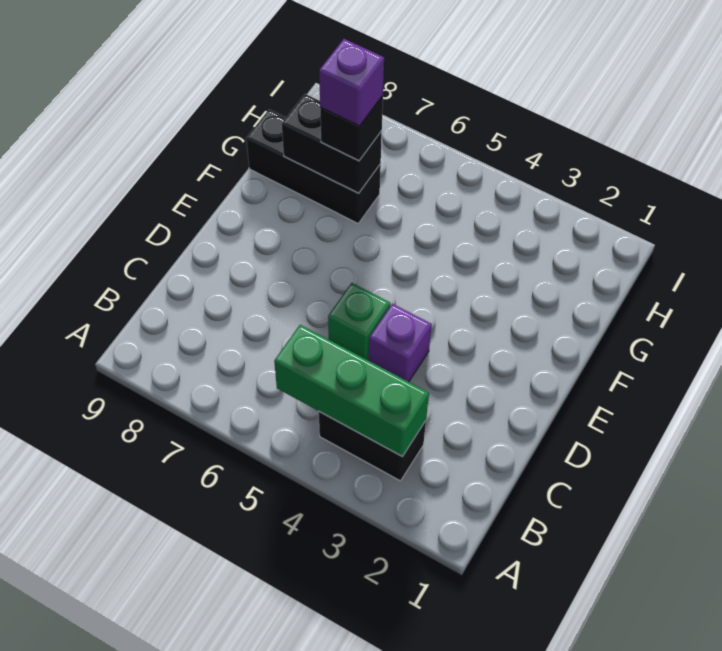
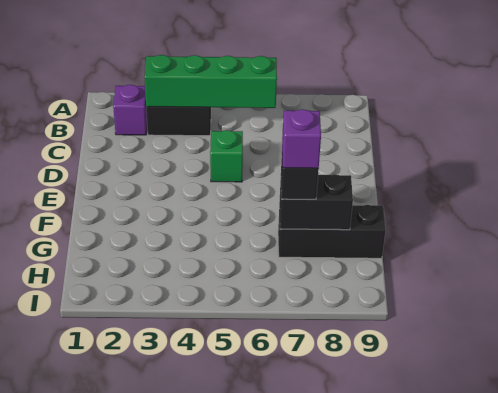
green 1x3 brick [274,325,429,457] -> green 1x4 brick [145,55,277,108]
purple 1x1 brick [369,304,432,382] -> purple 1x1 brick moved to [113,85,147,135]

